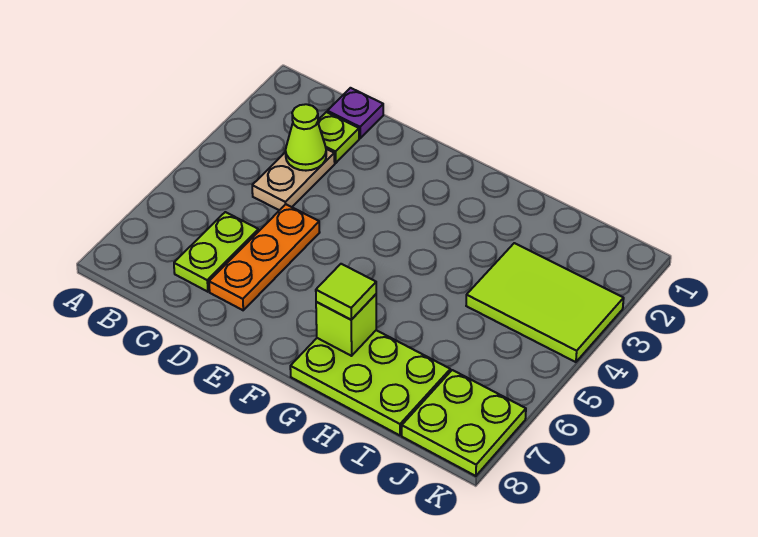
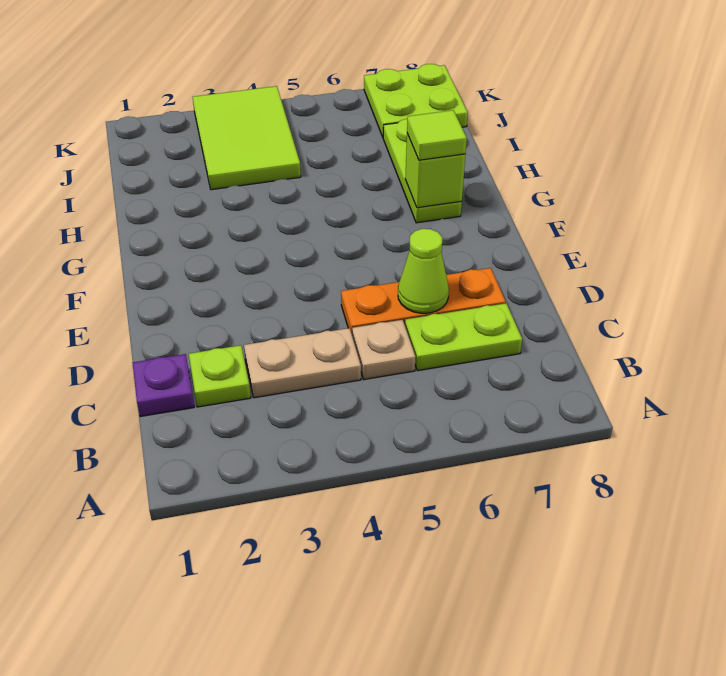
lime 1x1 cone [286,104,326,171] -> lime 1x1 cone moved to [398,229,449,313]
none -> tan 1x1 plate [352,320,415,379]
lime 2x3 plate [290,330,450,435] -> lime 1x3 plate [383,119,462,223]

